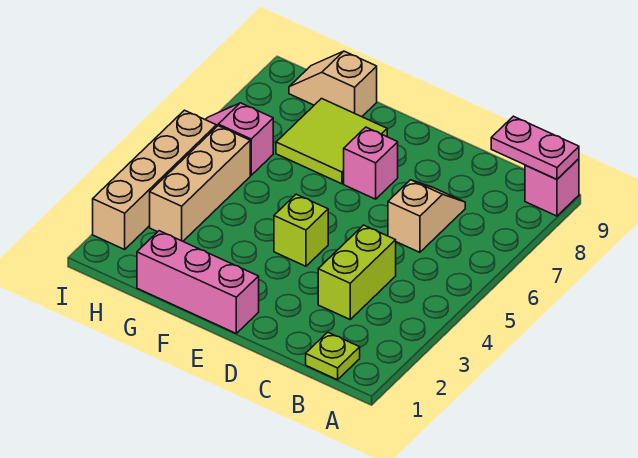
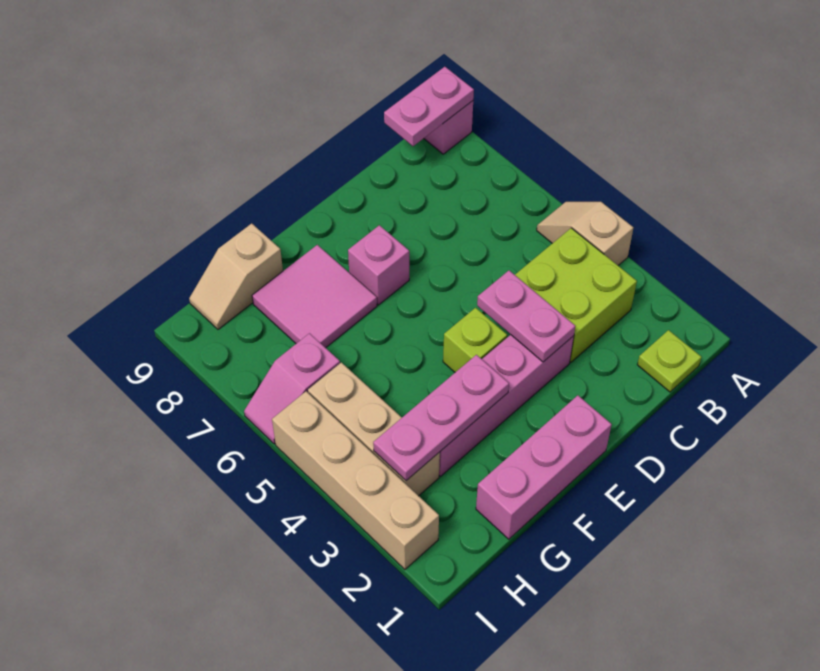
lime 1x2 brick [318,225,396,319] -> lime 2x2 brick [515,228,637,362]
tan 1x2 slope [388,180,465,252] -> tan 1x2 slope moved to [537,202,633,265]
none -> pink 1x4 brick [439,335,574,476]
none -> pink 1x2 plate [477,271,575,362]
none -> pink 1x3 plate [373,355,509,481]
lime 2x2 tile [276,99,387,184] -> pink 2x2 tile [252,245,377,348]

